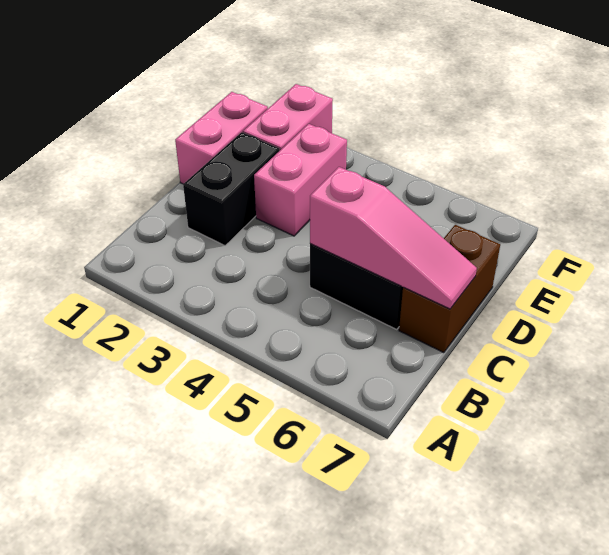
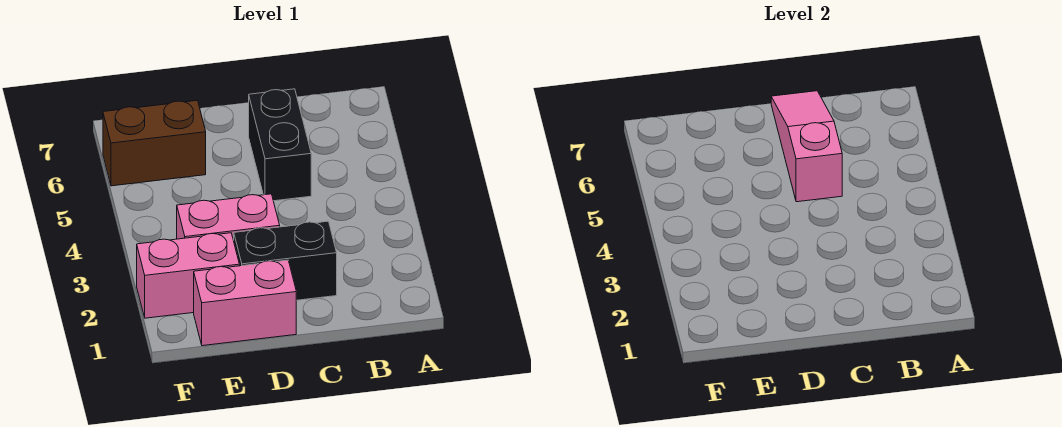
brown 1x2 brick [399,225,500,353] -> brown 1x2 brick moved to [103,100,206,186]

